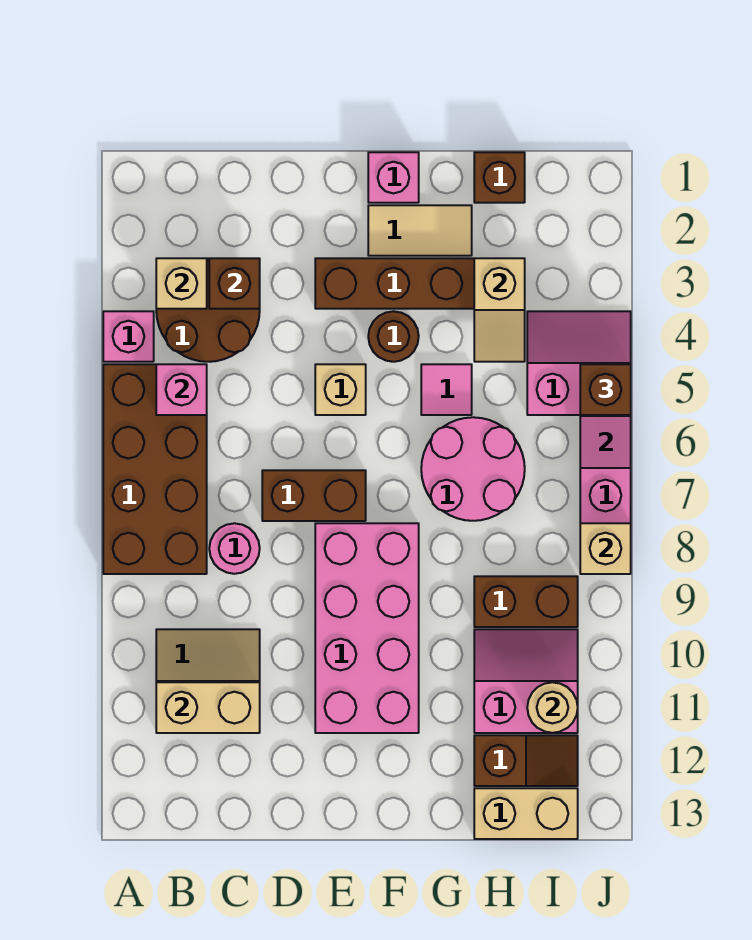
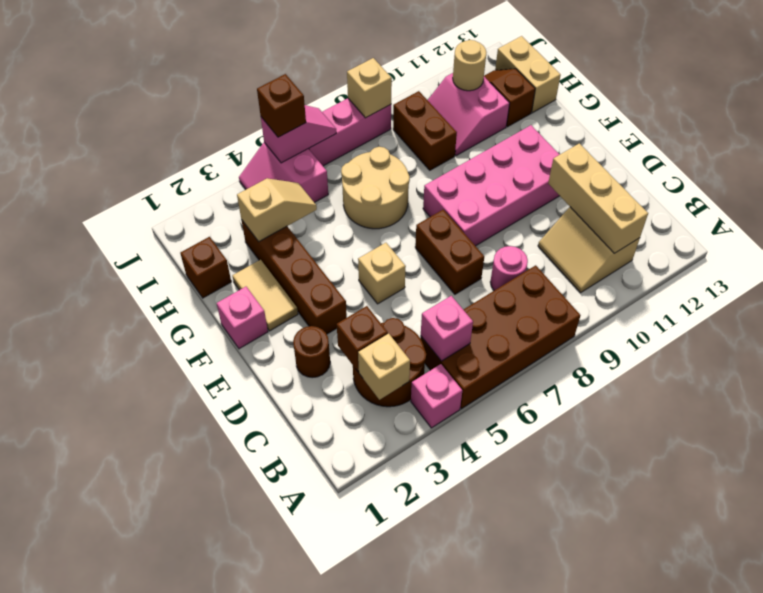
tan 1x2 brick [156,682,260,733] -> tan 1x3 brick [548,143,648,253]
brown 1x1 round brick [368,311,419,362] -> brown 1x1 round brick moved to [293,326,330,378]
pink 1x1 tile [421,364,472,415] -> none
pink 2x2 round brick [421,417,525,521] -> tan 2x2 round brick [341,147,410,229]

